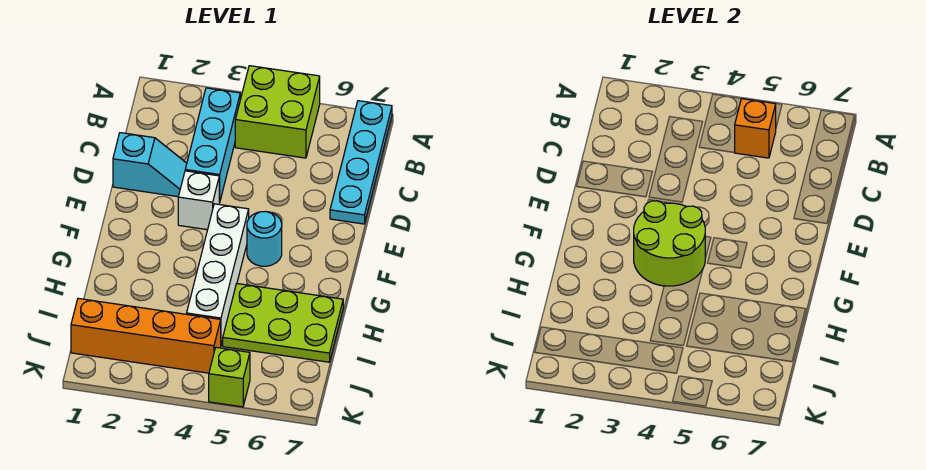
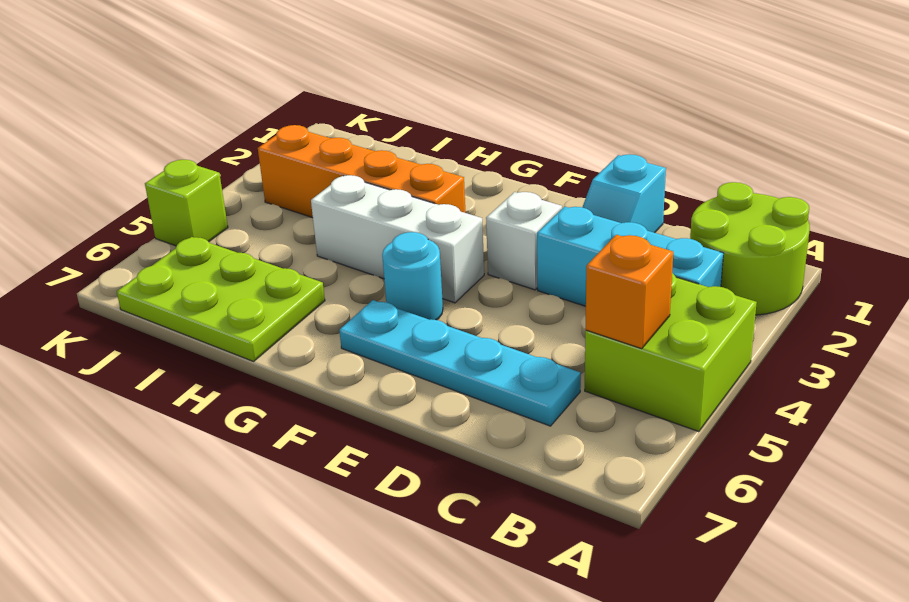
cyan 1x4 plate [330,101,392,224] -> cyan 1x4 plate moved to [339,300,581,426]
lime 2x2 round brick [634,201,705,286] -> lime 2x2 round brick moved to [690,182,810,315]
white 1x4 brick [187,204,249,345] -> white 1x3 brick [311,175,484,303]
lime 2x3 plate [223,284,343,362] -> lime 2x3 plate turned to [117,237,325,361]
orange 1x4 brick [71,298,221,373] -> orange 1x4 brick turned to [258,125,465,217]

